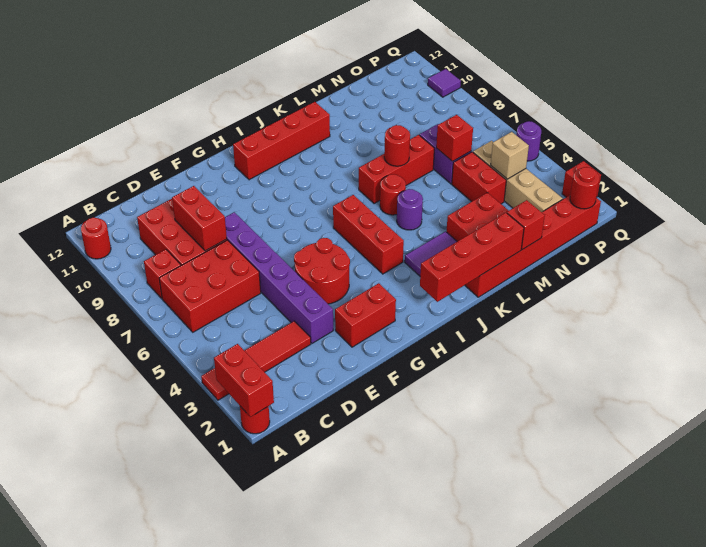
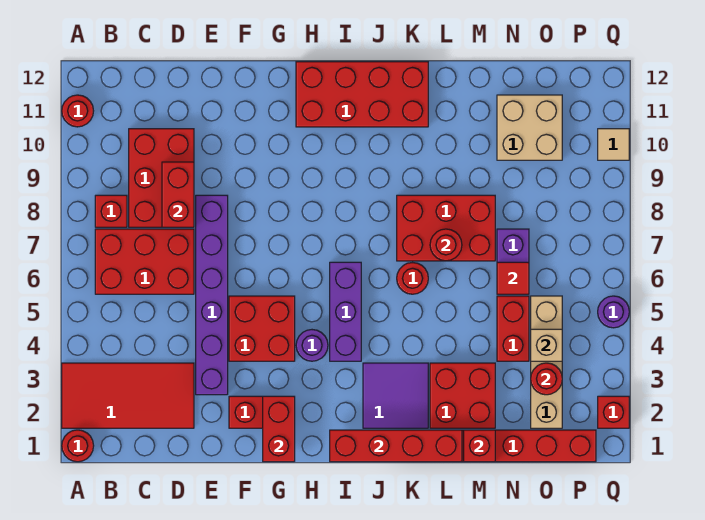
red 1x2 brick [214,344,274,417] -> red 1x2 brick moved to [263,396,295,462]
red 1x4 tile [201,321,311,400] -> red 2x4 tile [62,363,194,428]
red 2x2 round brick [294,238,350,304] -> red 2x2 brick [229,296,295,361]
red 1x4 brick [233,102,330,180] -> red 2x4 brick [296,62,428,127]
red 1x3 brick [333,195,404,274] -> purple 1x3 brick [330,262,361,361]
purple 1x1 round brick [397,189,423,230] -> purple 1x1 round brick moved to [296,330,328,361]
red 1x3 brick [359,135,434,204] -> red 2x3 brick [397,195,495,261]
red 1x1 brick [436,115,473,162] -> red 1x1 tile [497,262,529,294]
none -> tan 2x2 brick [497,95,562,160]
red 1x1 round brick [570,167,599,209] -> red 1x1 round brick moved to [531,363,562,395]
purple 1x1 tile [428,69,461,97] -> tan 1x1 tile [598,129,629,160]

